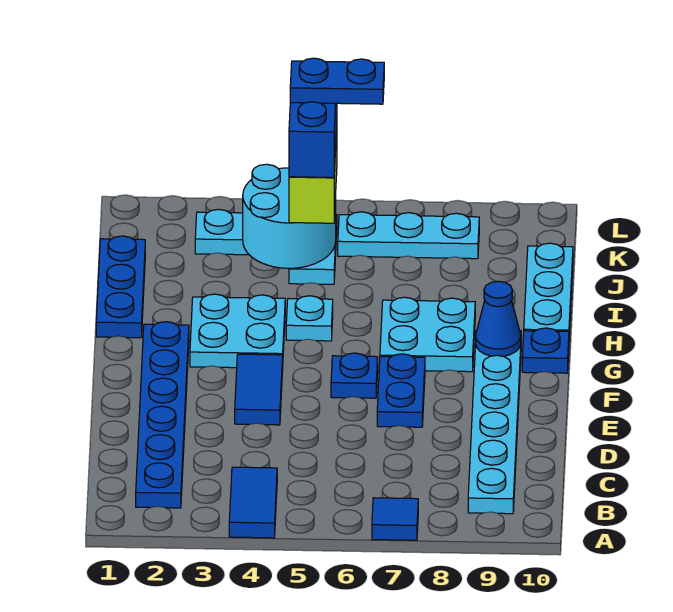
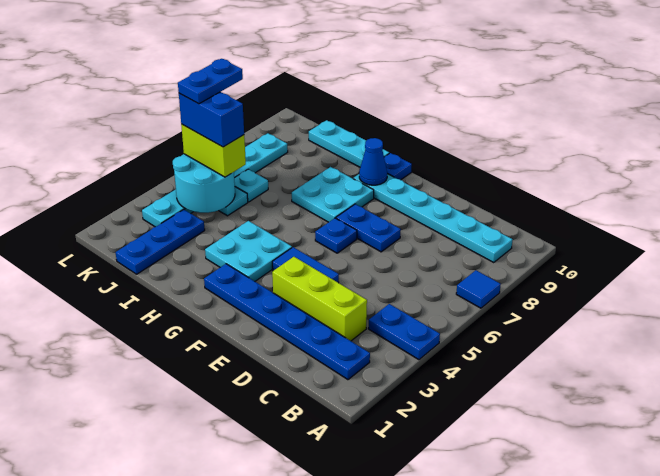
blue 1x2 tile [229,467,277,538] -> blue 1x2 plate [368,304,440,360]
none -> lime 1x3 brick [272,257,367,341]
blue 1x3 plate [96,236,145,338] -> blue 1x3 plate turned to [116,210,205,274]
cyan 1x1 plate [286,296,333,341] -> cyan 1x1 plate moved to [234,169,268,202]

